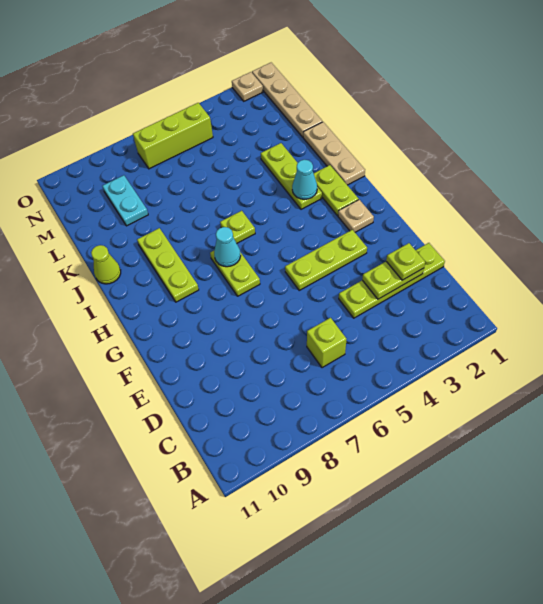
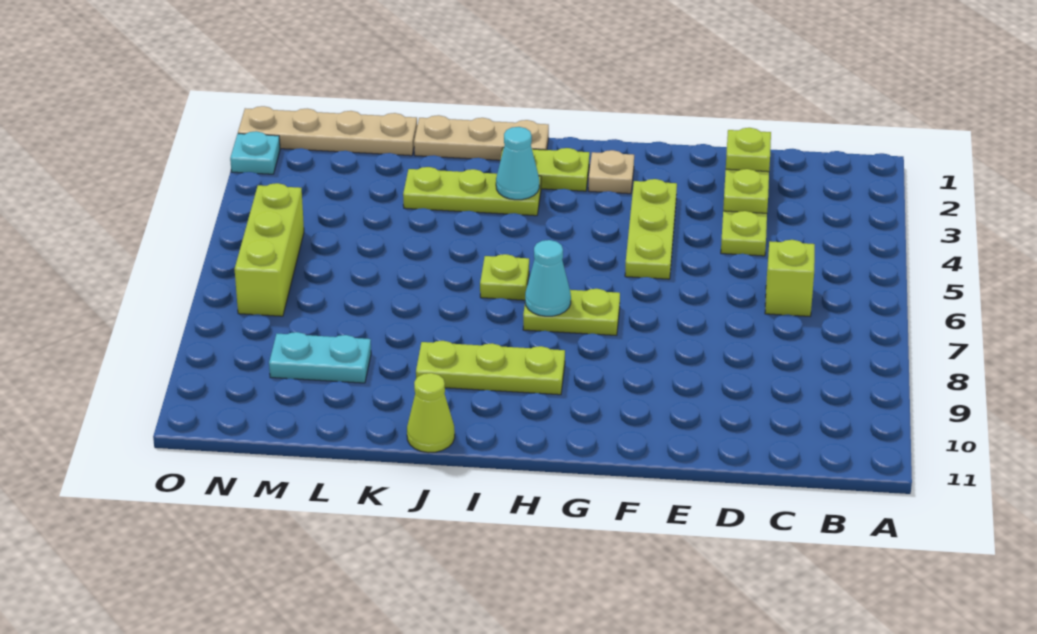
tan 1x1 plate [232,72,263,101] -> cyan 1x1 plate [230,131,280,174]

